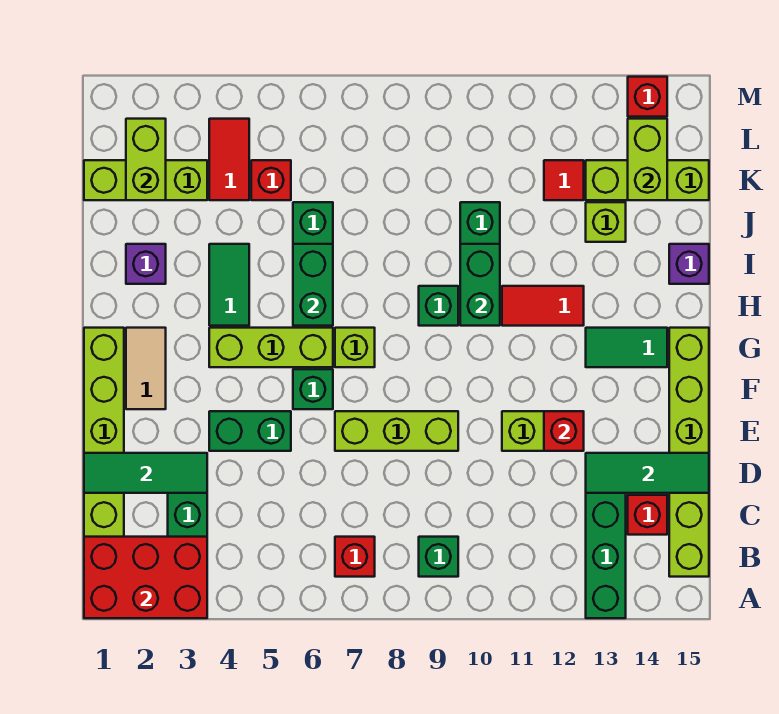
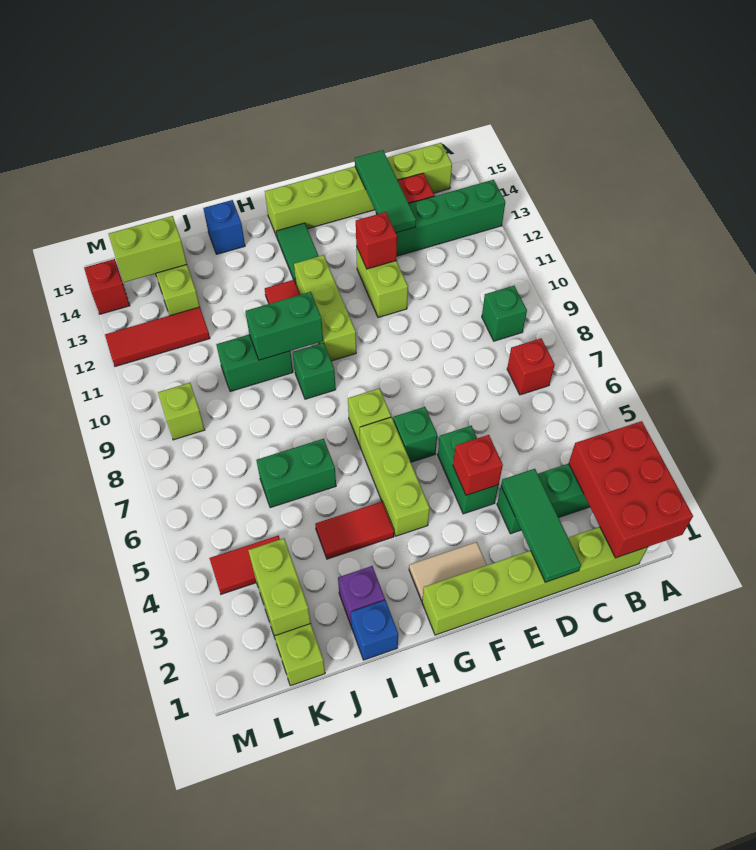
lime 1x3 brick [335,411,458,451] -> lime 1x3 brick moved to [294,255,356,361]
green 1x2 tile [209,244,249,326] -> red 1x2 tile [315,502,394,559]
green 1x2 brick [293,244,333,326] -> none
none -> blue 1x1 brick [351,600,398,660]
purple 1x1 brick [669,244,709,284] -> blue 1x1 brick [203,200,245,254]
lime 1x1 brick [586,202,626,242] -> lime 1x1 brick moved to [158,383,205,440]
lime 1x2 brick [126,119,166,200] -> lime 1x2 brick turned to [248,538,311,636]
red 1x1 brick [251,160,291,200] -> red 1x1 brick moved to [453,435,503,495]
red 1x1 tile [544,160,584,200] -> red 1x3 tile [105,307,210,367]

